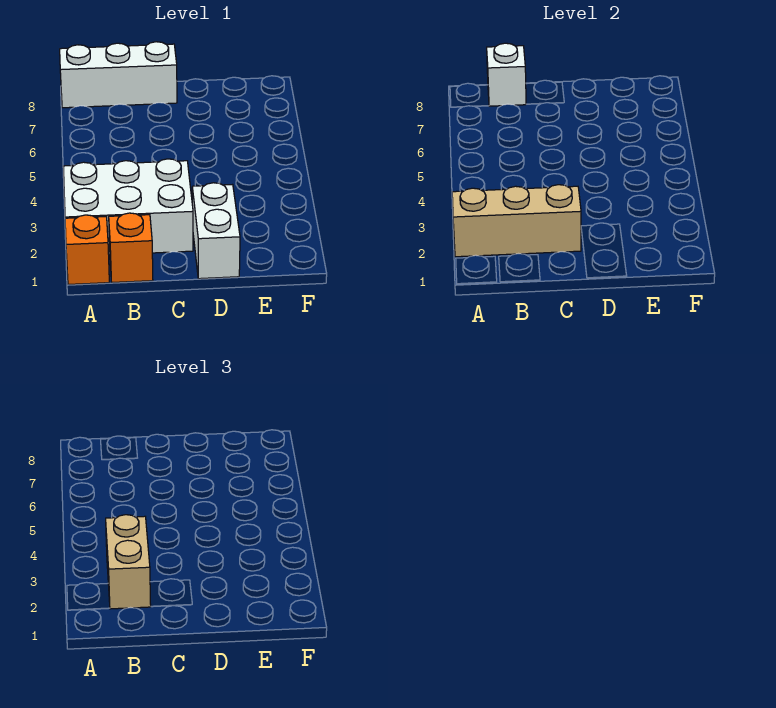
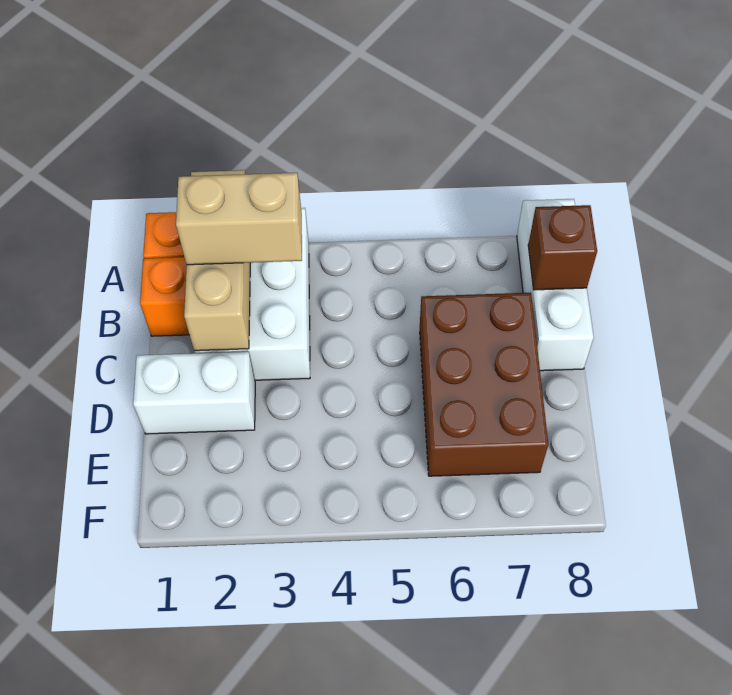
white 1x1 brick [487,43,526,106] -> brown 1x1 brick [528,205,597,290]
none -> brown 2x3 brick [420,293,548,476]

